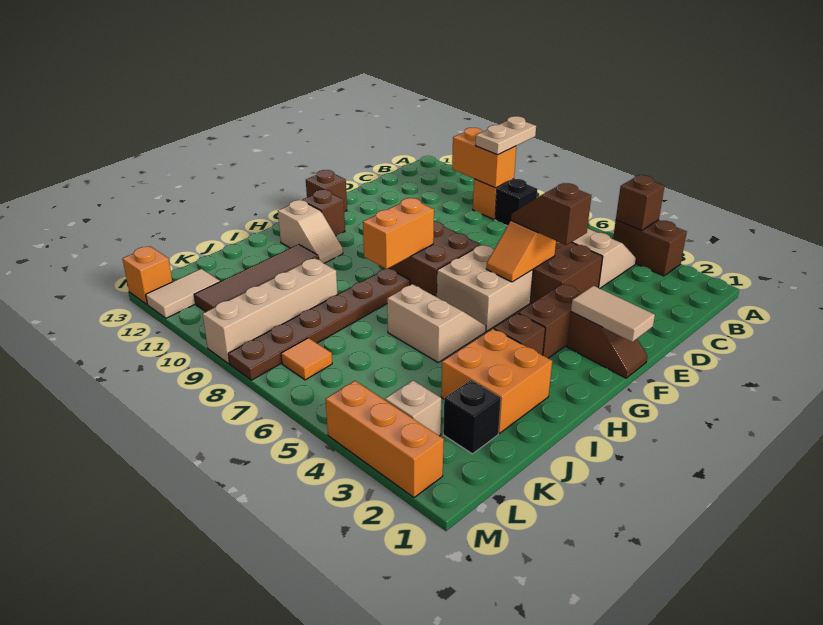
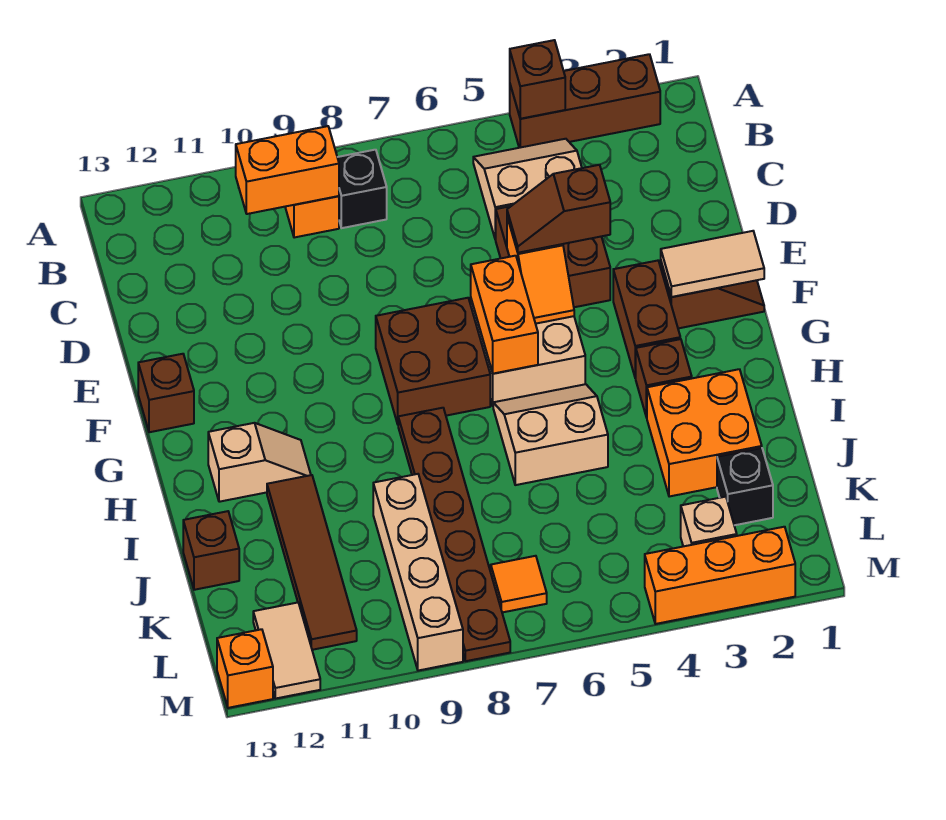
brown 1x2 brick [613,220,687,276] -> brown 1x3 brick [510,54,660,148]
tan 1x2 plate [475,116,536,155] -> none
orange 1x2 brick [363,198,434,269] -> orange 1x2 brick moved to [471,256,538,374]
brown 1x1 brick [303,190,345,236] -> brown 1x1 brick moved to [183,511,239,590]

